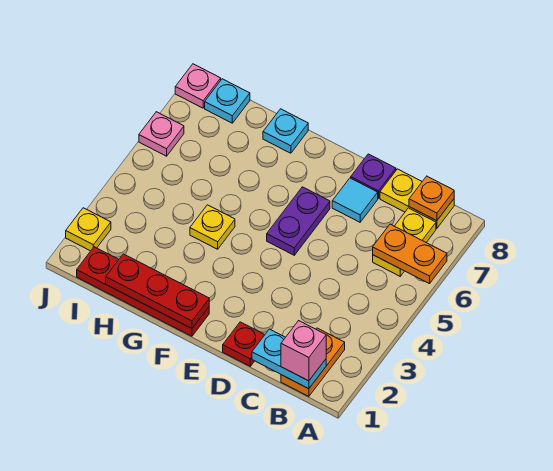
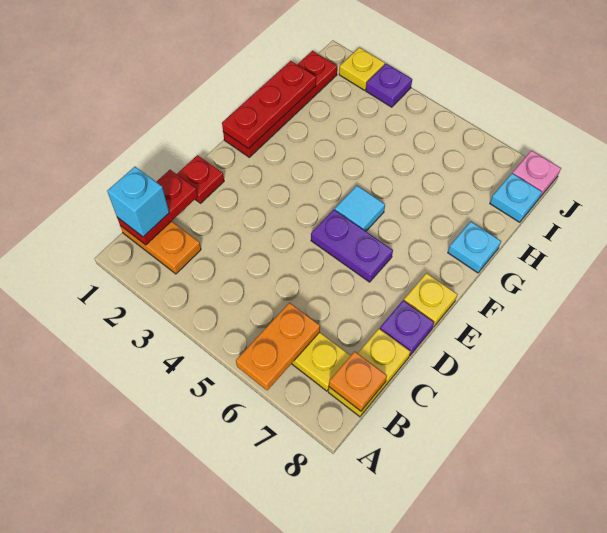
cyan 1x2 plate [252,329,326,389] -> red 1x2 plate [117,170,198,245]
pink 1x1 brick [281,321,326,381] -> cyan 1x1 brick [107,167,169,237]
cyan 1x1 tile [332,178,378,222] -> cyan 1x1 tile moved to [335,186,385,231]
yellow 1x1 plate [190,205,235,249] -> yellow 1x1 plate moved to [404,273,457,327]
none -> purple 1x1 plate [366,64,412,107]
pink 1x1 plate [139,112,184,156] -> none

